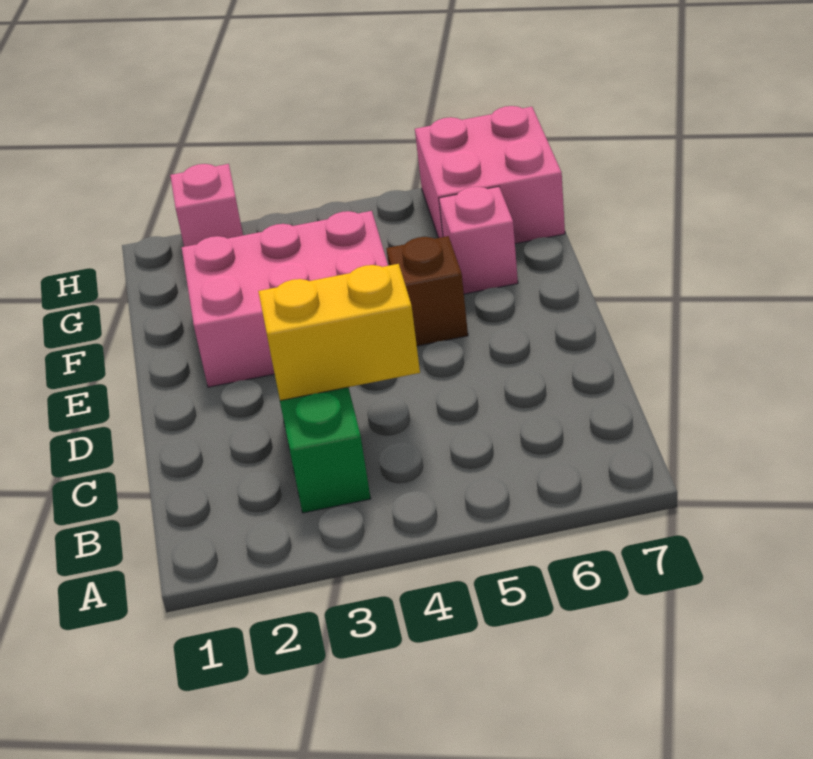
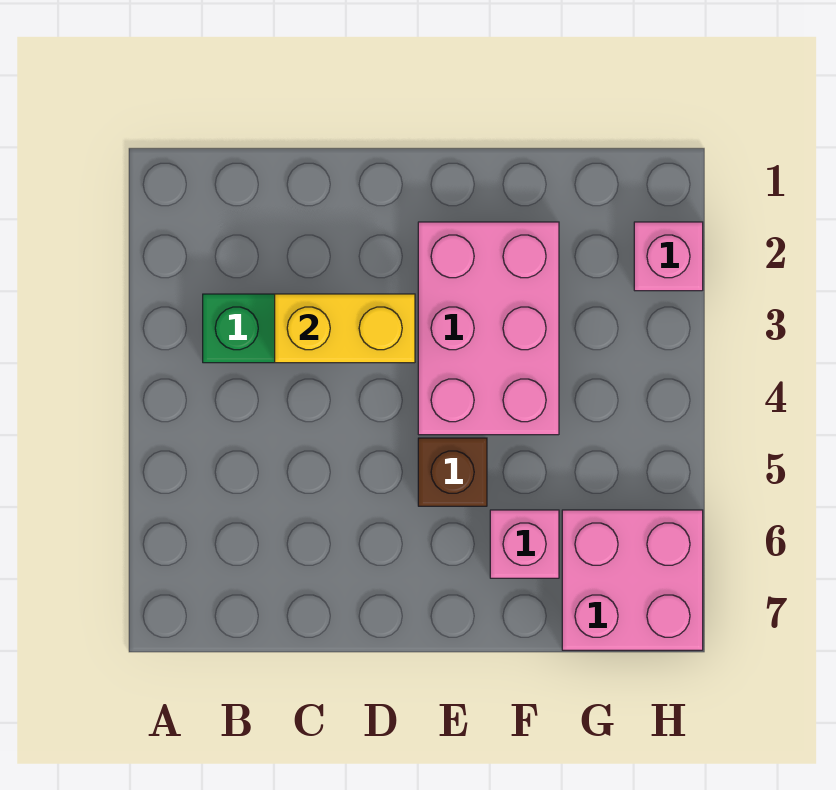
yellow 1x2 brick [258,264,420,401] -> yellow 1x2 brick turned to [275,294,415,363]

